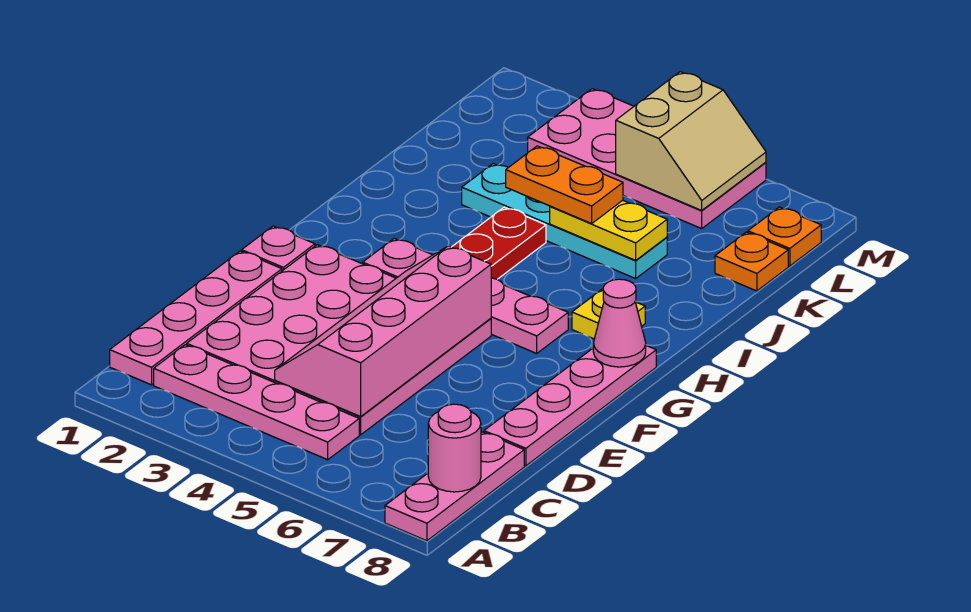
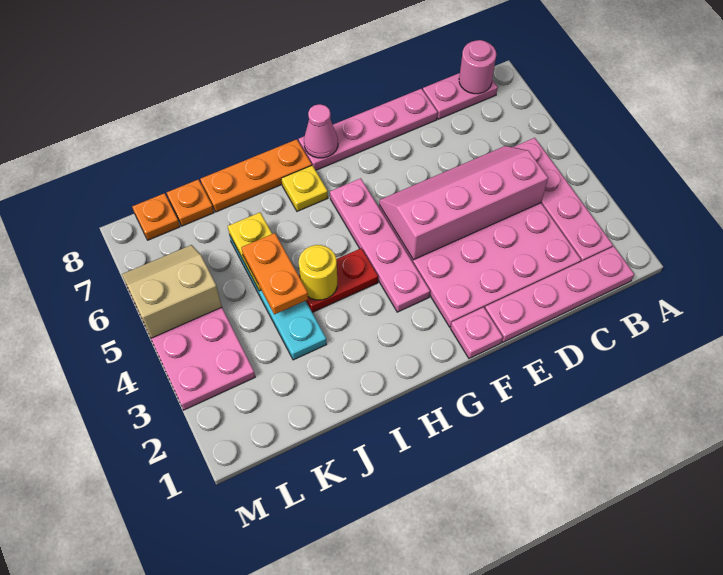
pink 1x3 plate [385,432,524,541] -> pink 1x2 plate [423,73,498,119]
pink 2x4 slope [275,246,491,416] -> pink 2x4 slope turned to [379,146,548,260]
none -> orange 1x3 plate [201,139,312,212]
none -> yellow 1x1 round brick [299,245,337,300]

